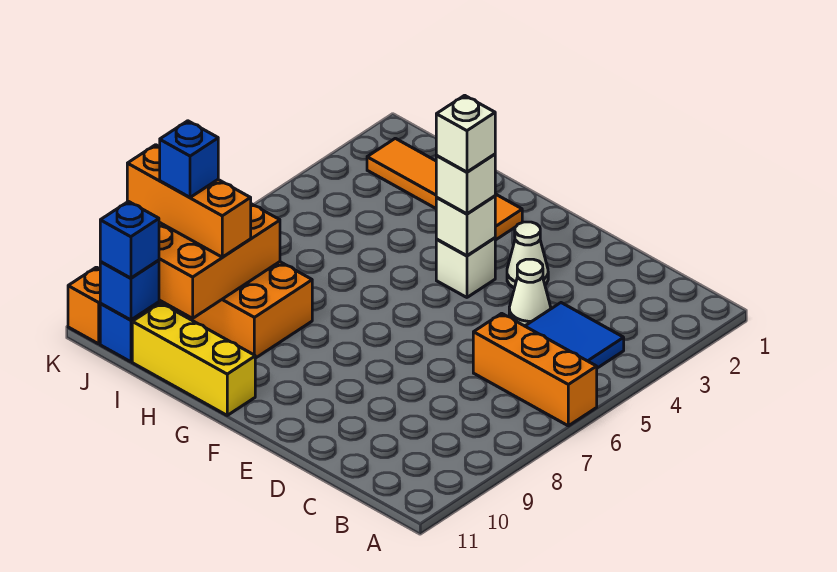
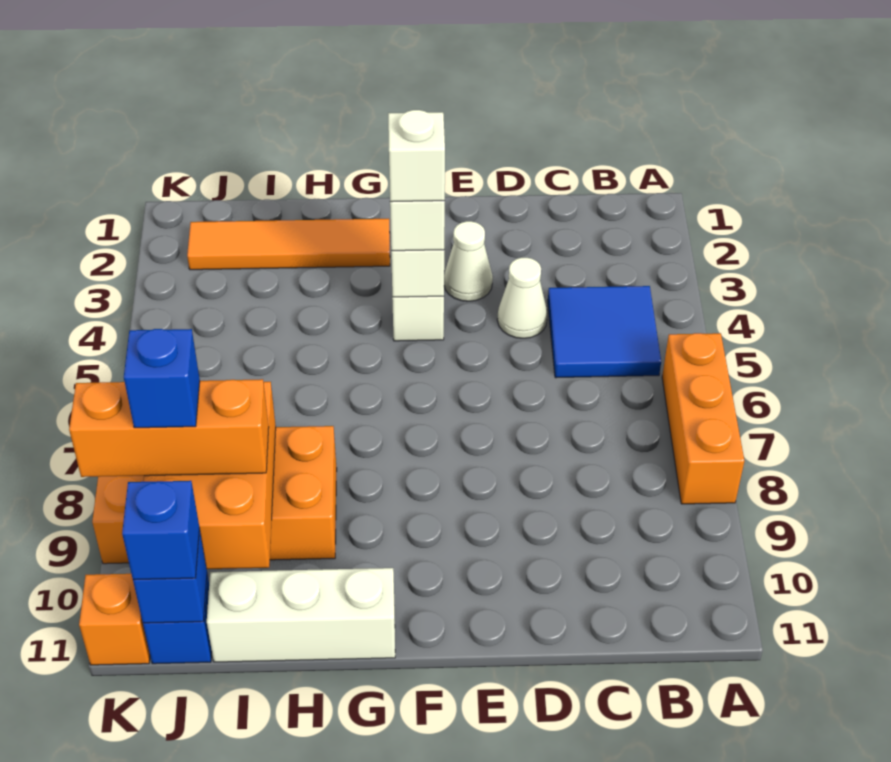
orange 1x3 brick [473,313,597,426] -> orange 1x3 brick turned to [662,333,744,504]
yellow 1x3 brick [132,303,255,415] -> white 1x3 brick [207,568,395,662]

